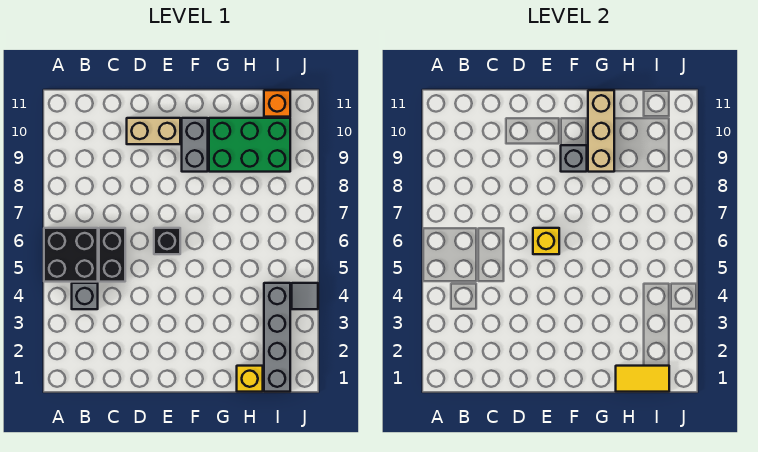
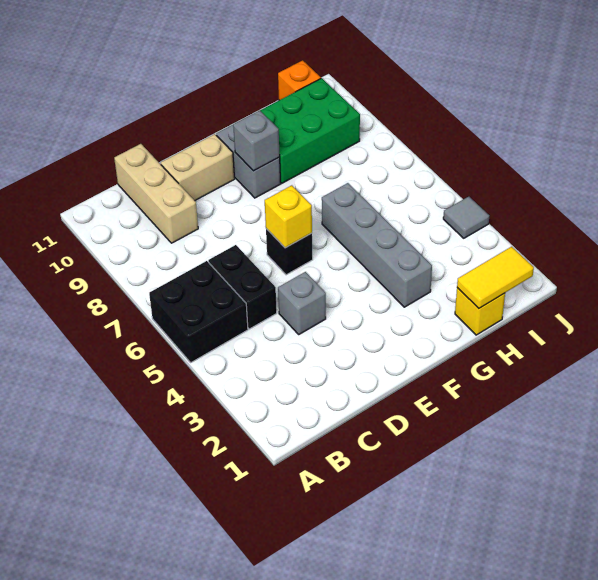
grey 1x1 brick [72,283,98,309] -> grey 1x1 brick moved to [278,272,326,334]
tan 1x3 brick [588,90,614,172] -> tan 1x3 brick moved to [114,144,198,243]
grey 1x4 brick [264,283,290,392] -> grey 1x4 brick moved to [322,183,432,307]

